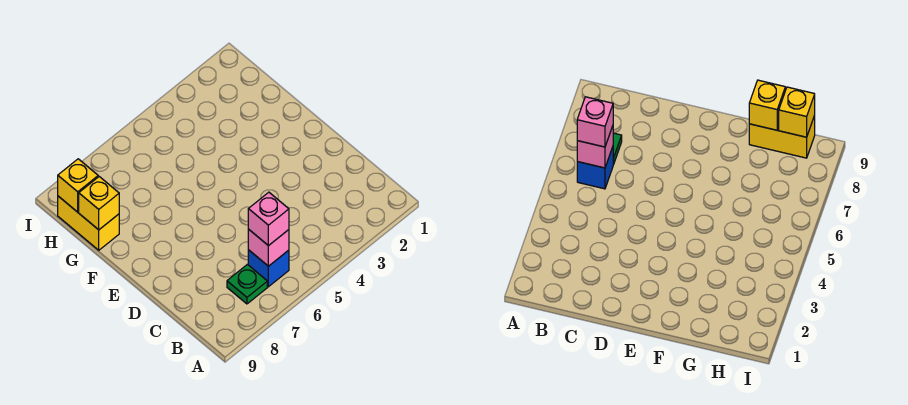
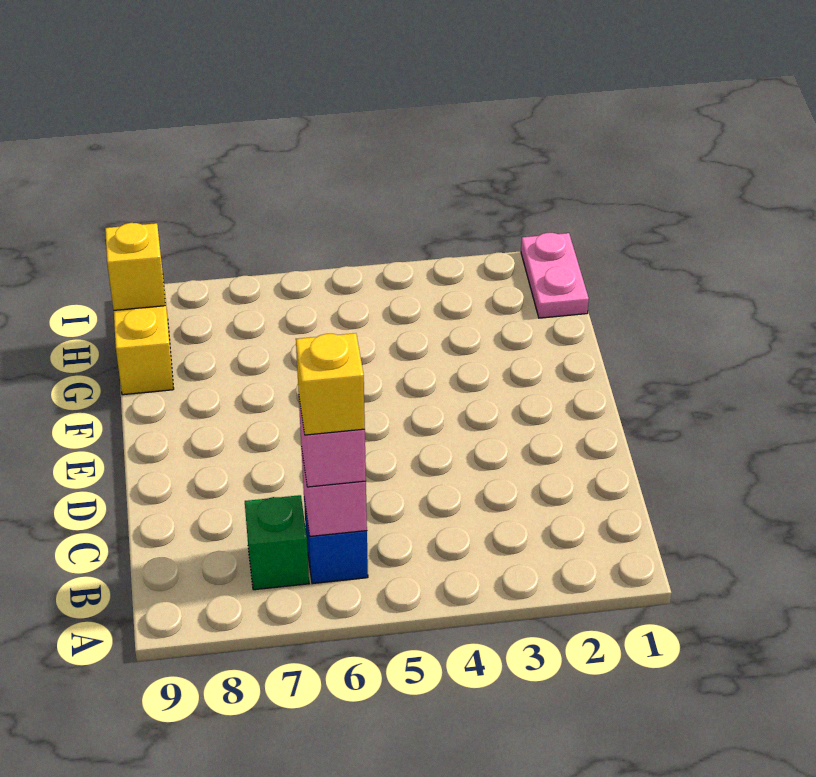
green 1x1 plate [227,264,267,304] -> green 1x1 brick [245,495,309,590]
yellow 1x1 brick [79,177,119,230] -> yellow 1x1 brick moved to [296,333,365,435]
none -> pink 1x2 plate [521,233,589,318]

